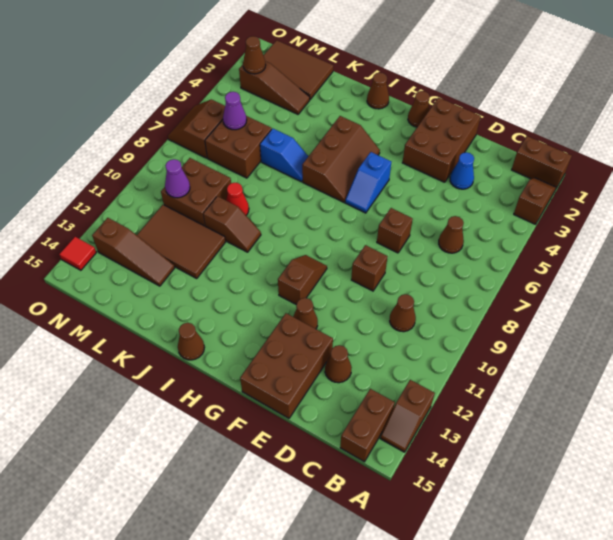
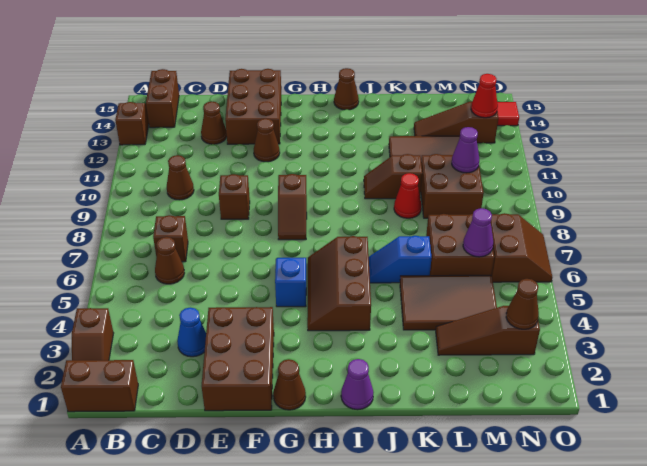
brown 1x1 brick [377,208,413,253] -> brown 1x1 brick moved to [153,215,188,262]
brown 1x2 slope [278,255,327,305] -> brown 1x2 slope moved to [278,174,307,240]
brown 1x1 cone [367,73,389,109] -> purple 1x1 cone [341,359,373,410]
brown 2x3 tile [263,40,333,99] -> brown 2x3 tile moved to [400,275,497,330]
none -> red 1x1 cone [471,74,498,118]

